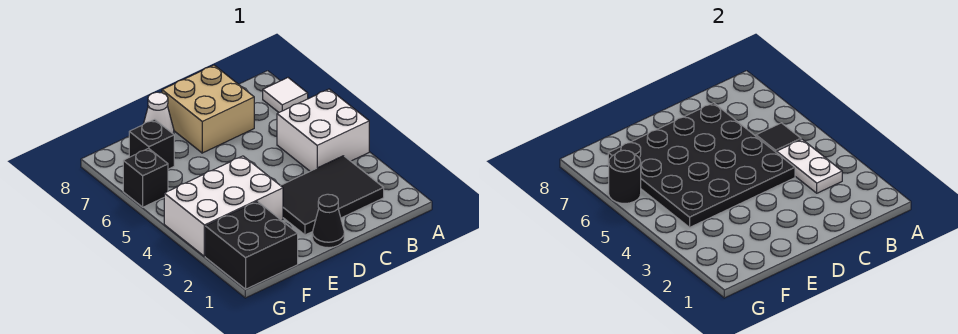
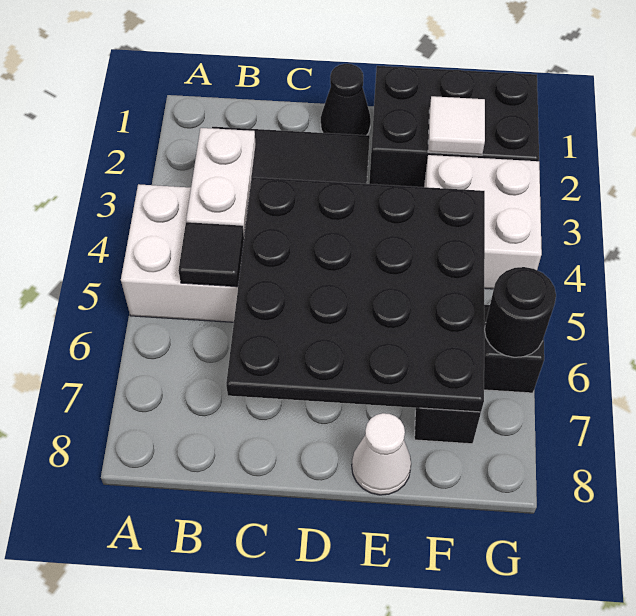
white 1x1 tile [263,78,308,112] -> white 1x1 tile moved to [428,96,485,155]
tan 2x2 brick [162,65,254,153] -> none
white 2x3 brick [164,156,283,256] -> white 2x2 brick [424,155,542,289]
black 2x2 brick [205,201,298,289] -> black 2x3 brick [369,66,539,187]

